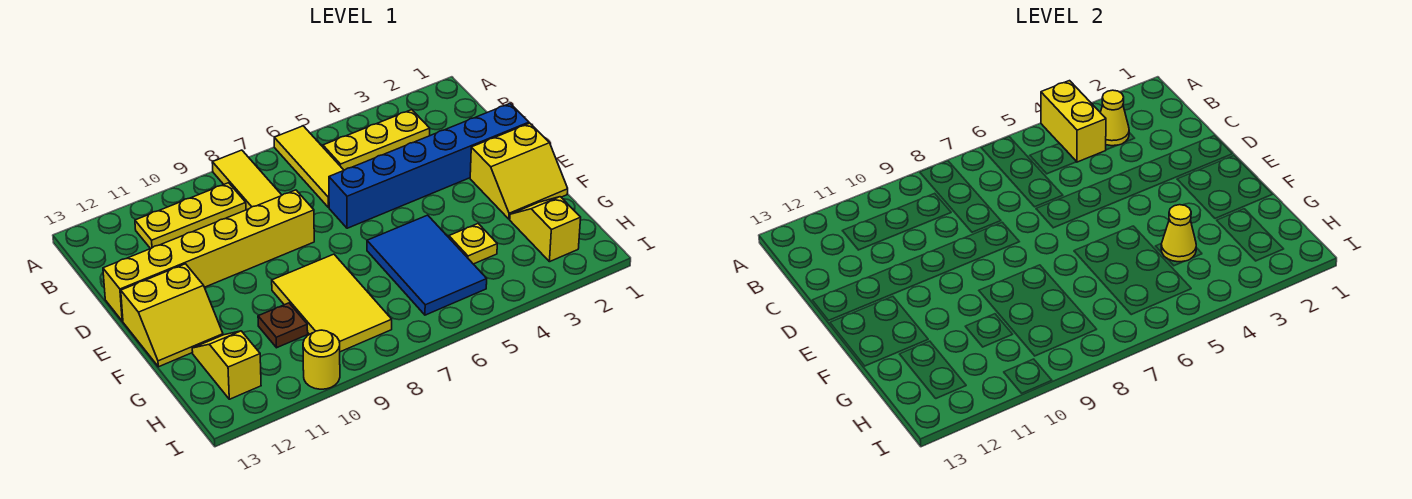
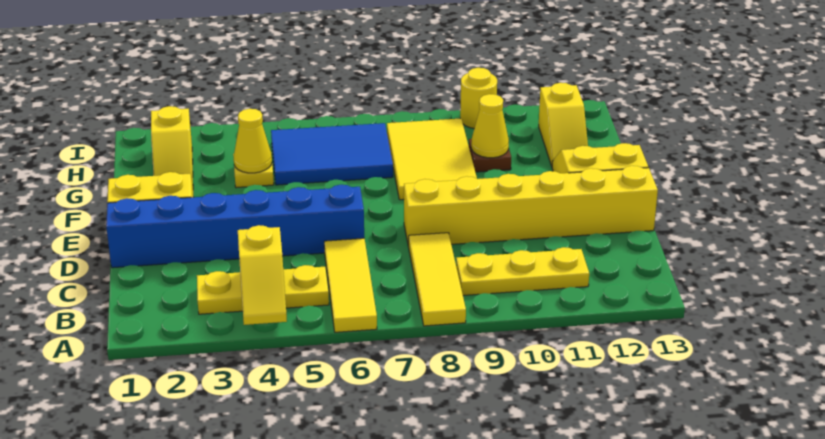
yellow 1x2 brick [1041,81,1106,162] -> yellow 1x2 slope [238,225,287,325]
yellow 1x1 cone [1100,90,1129,146] -> yellow 1x1 cone moved to [471,94,509,158]
blue 2x3 tile [367,215,487,315] -> blue 2x3 tile turned to [271,123,393,185]

